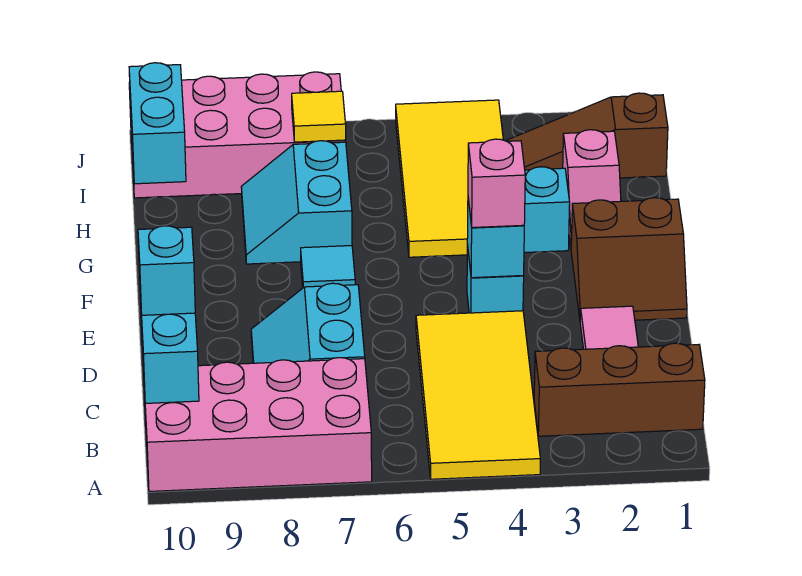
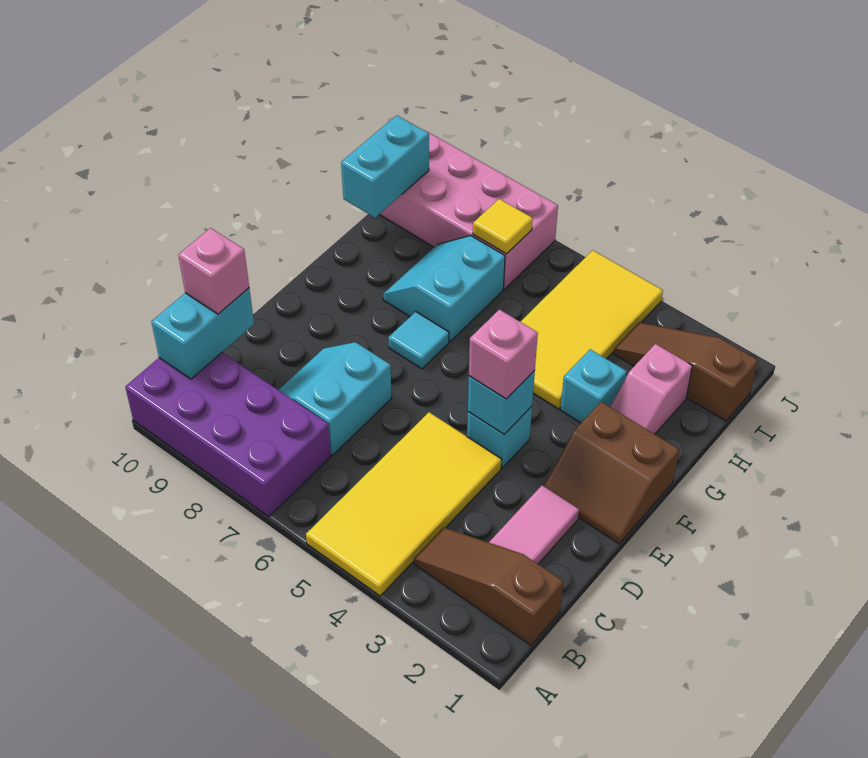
pink 2x4 brick [144,358,372,491] -> purple 2x4 brick [125,353,331,517]
brown 1x3 brick [534,343,705,436] -> brown 1x3 slope [414,528,563,645]
cyan 1x1 brick [138,226,195,315] -> pink 1x1 brick [178,228,249,314]

